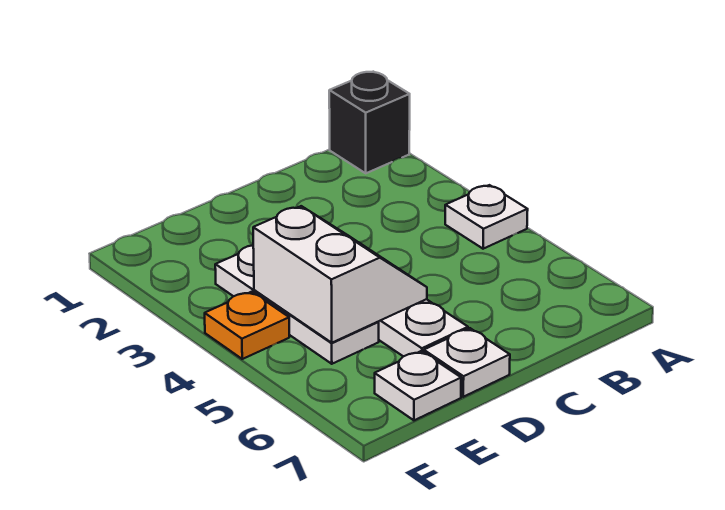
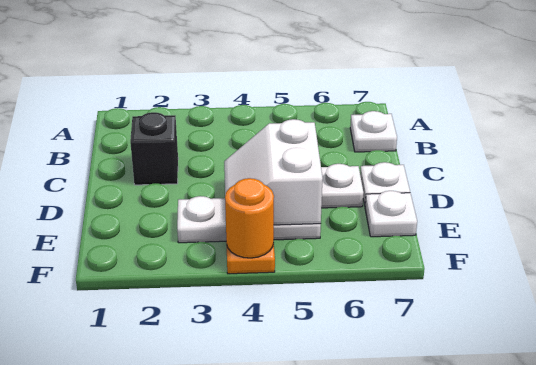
black 1x1 brick [329,72,410,173] -> black 1x1 brick moved to [130,112,178,185]
white 1x1 plate [445,185,528,249] -> white 1x1 plate moved to [350,111,397,152]
white 2x2 slope [253,206,427,343] -> white 2x2 slope turned to [224,119,323,225]
none -> orange 1x1 round brick [225,178,274,258]

